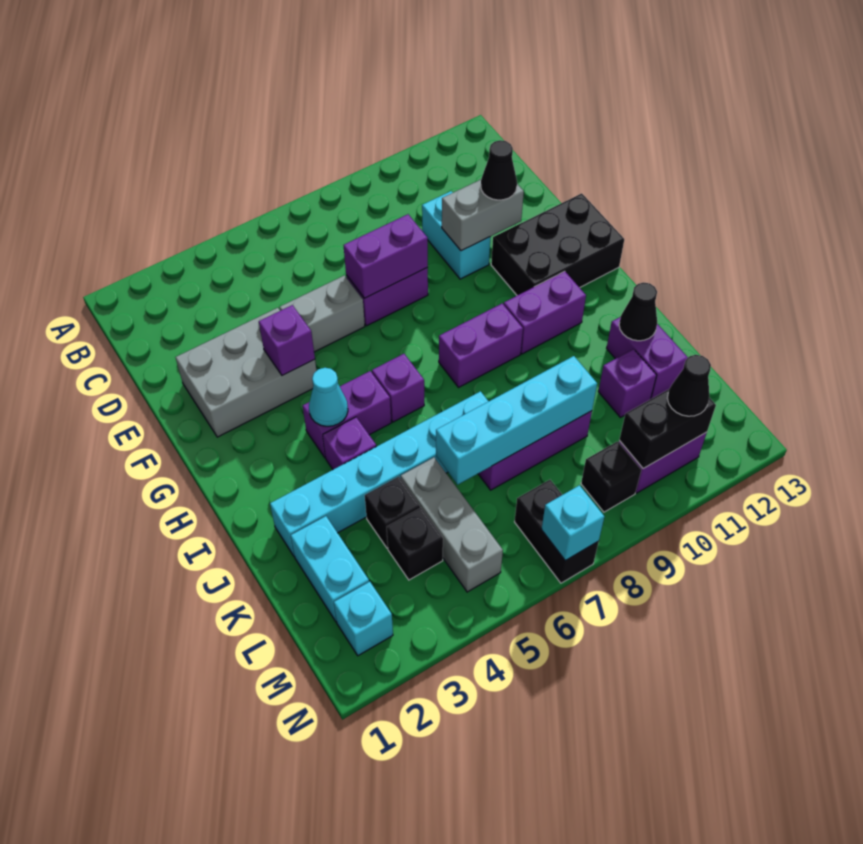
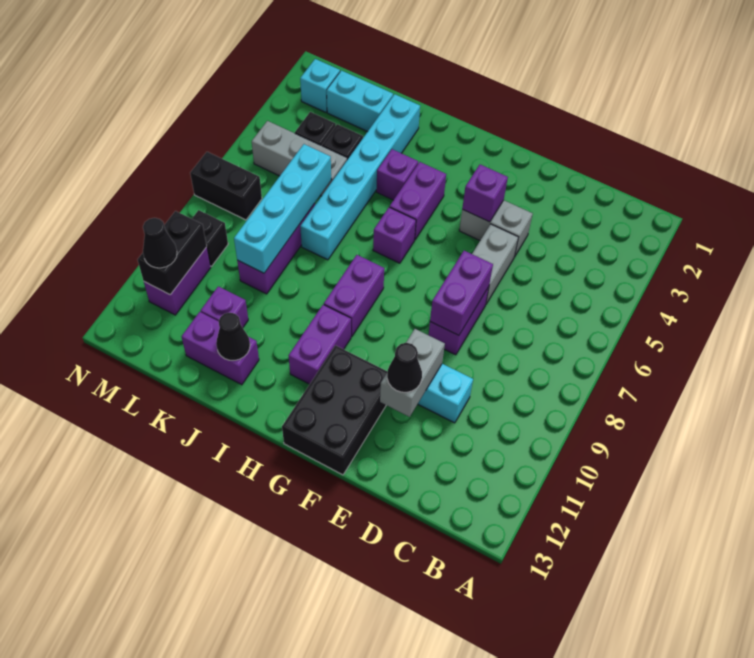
grey 2x3 brick [175,308,316,437] -> grey 1x2 brick [459,200,533,257]
cyan 1x1 cone [309,368,348,426] -> none
cyan 1x1 brick [541,485,604,561] -> none

